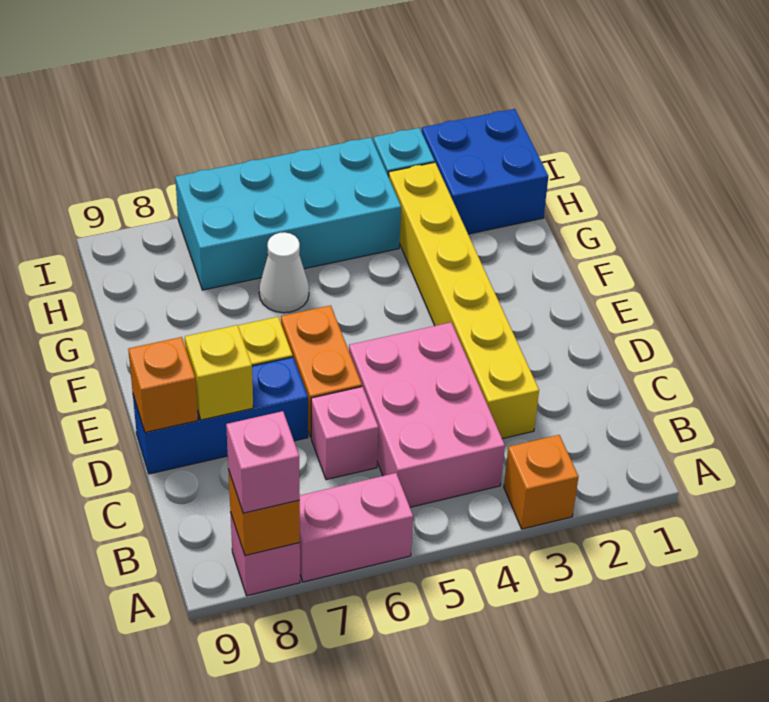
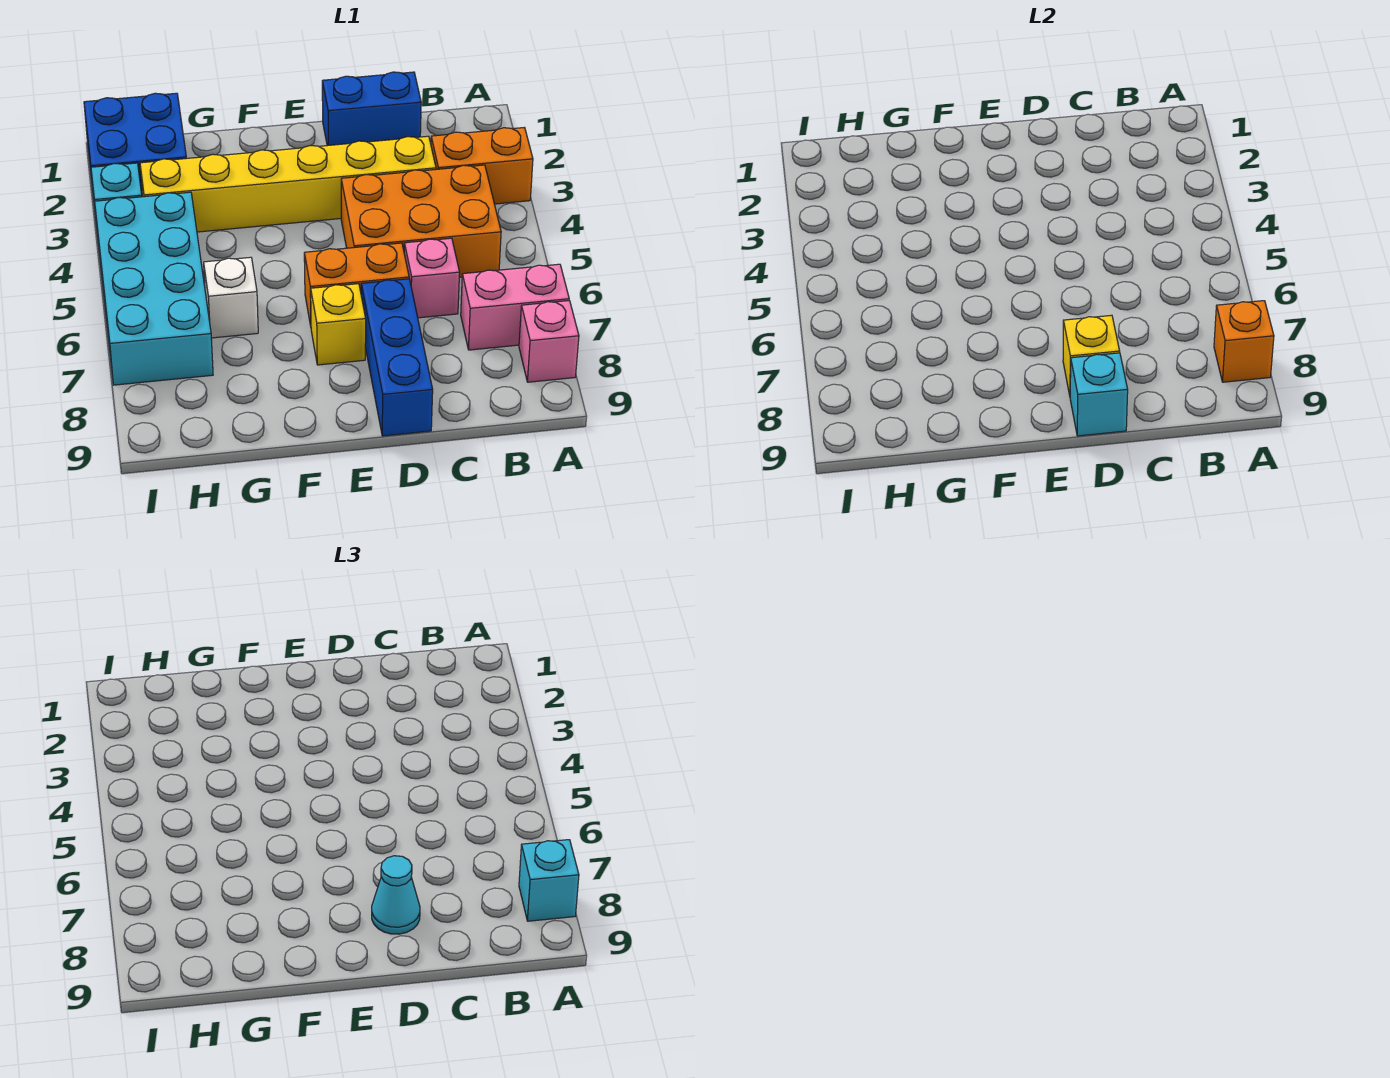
orange 1x1 brick [504,435,578,529] -> orange 1x2 brick [431,128,533,204]
pink 1x2 brick [299,473,413,582] -> pink 1x2 brick turned to [461,264,569,350]
pink 1x1 brick [226,411,300,513] -> cyan 1x1 brick [519,840,579,921]
pink 2x3 brick [349,322,505,507] -> orange 2x3 brick [341,165,501,277]
none -> blue 1x2 brick [322,72,421,146]
none -> cyan 1x1 cone [372,856,420,934]
orange 1x1 brick [128,337,198,432] -> cyan 1x1 brick [1070,353,1128,436]
white 1x1 cone [259,232,309,313] -> white 1x1 brick [204,257,258,338]

